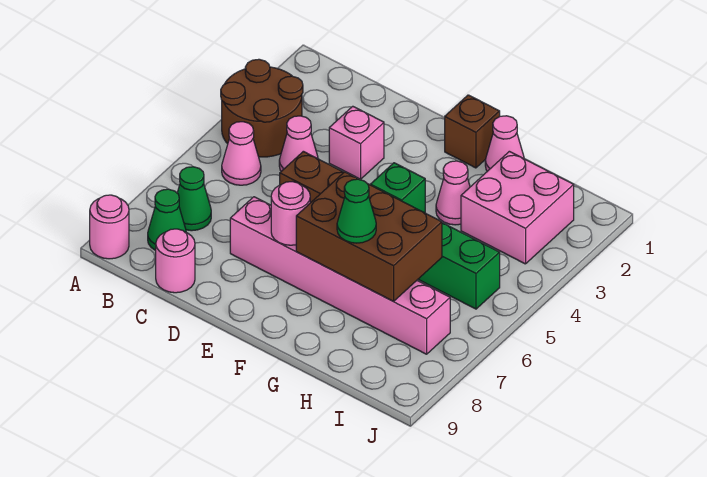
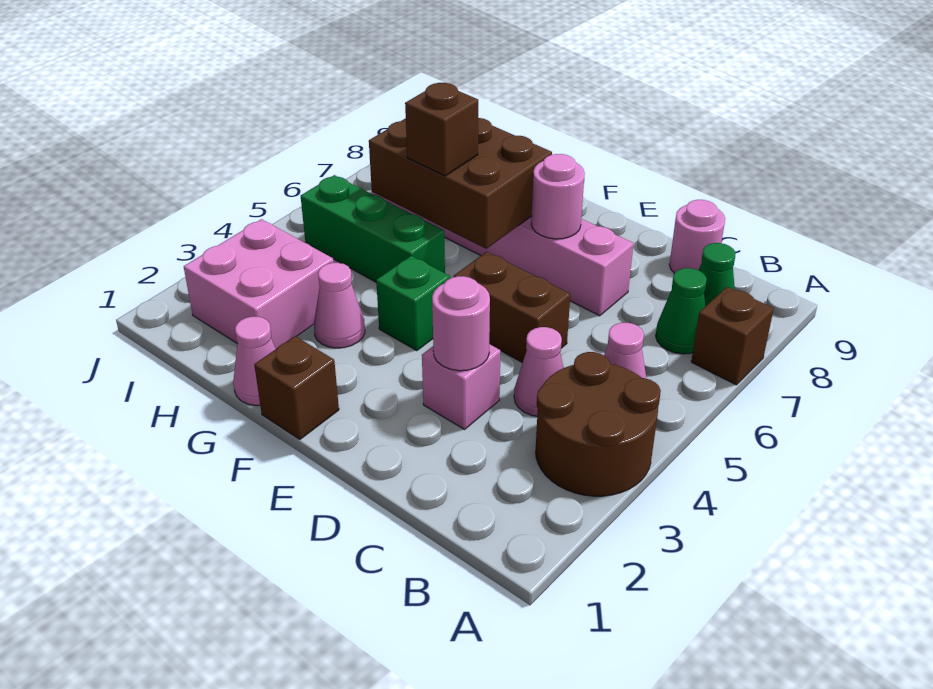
none -> brown 1x1 brick [691,287,774,385]
pink 1x1 round brick [90,195,129,259] -> pink 1x1 round brick moved to [432,276,490,371]
none -> brown 1x1 brick [405,83,478,176]
green 1x1 cone [337,179,376,243] -> none

